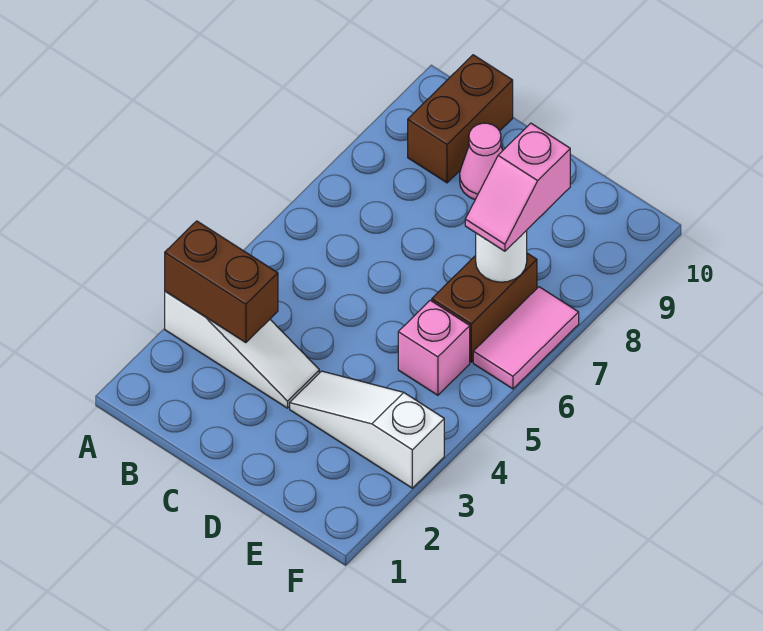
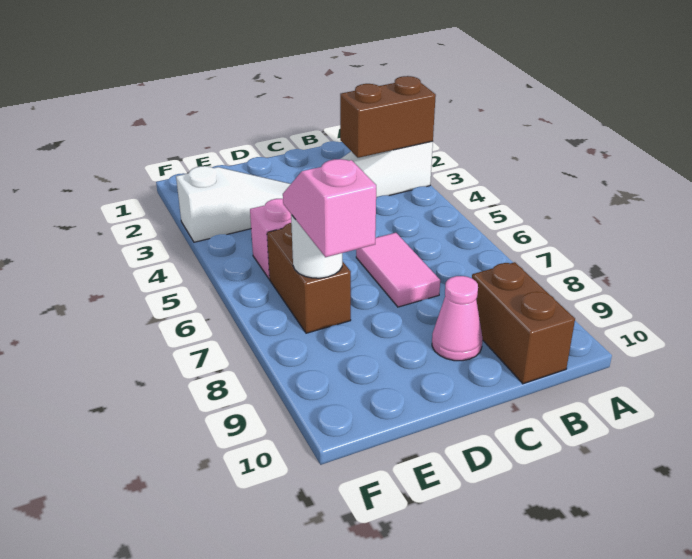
pink 1x2 tile [473,287,579,389] -> pink 1x2 tile moved to [356,233,440,307]

